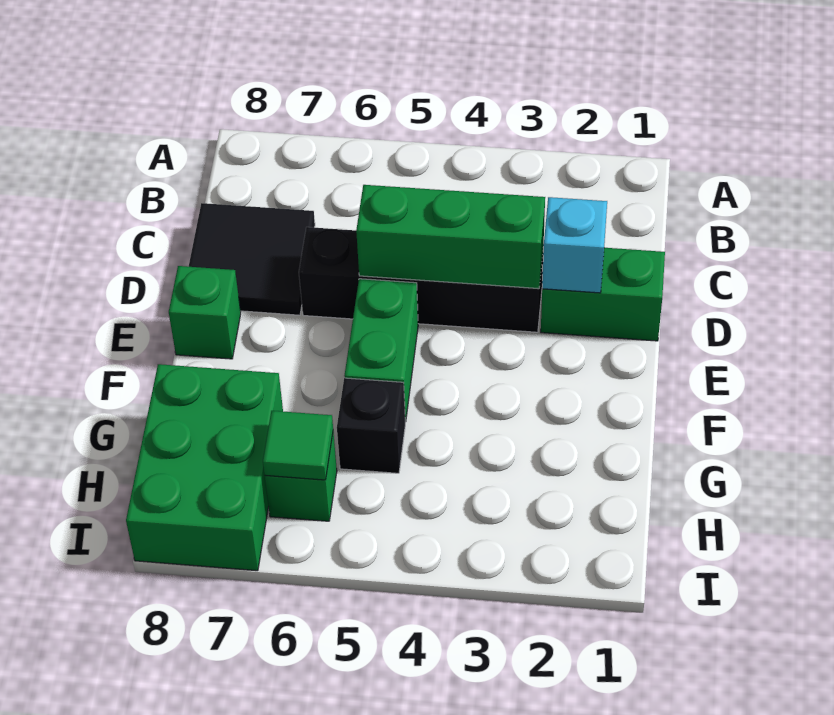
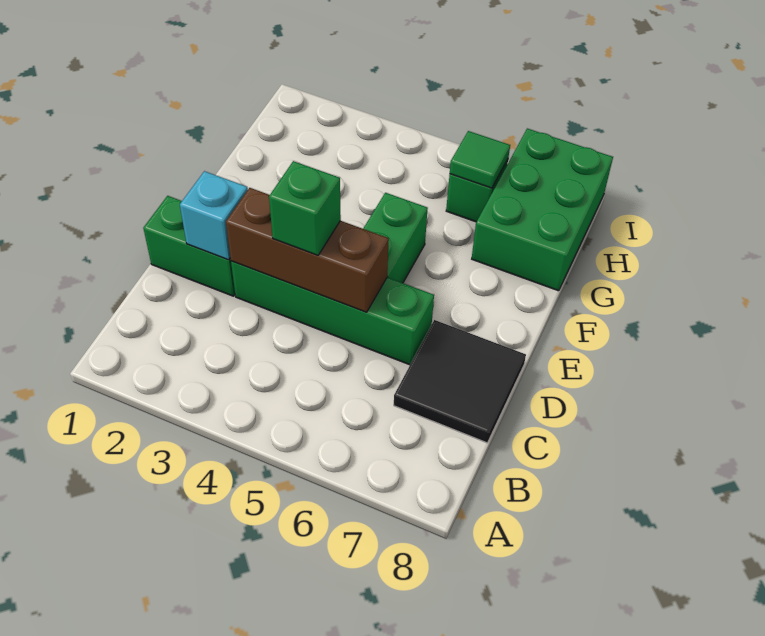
black 1x4 brick [299,227,544,332] -> green 1x4 brick [231,261,434,365]
green 1x3 brick [356,185,545,289] -> brown 1x3 brick [226,188,389,312]
green 1x1 brick [169,266,241,359] -> green 1x1 brick moved to [269,161,341,255]
black 1x1 brick [337,378,405,473] -> none

